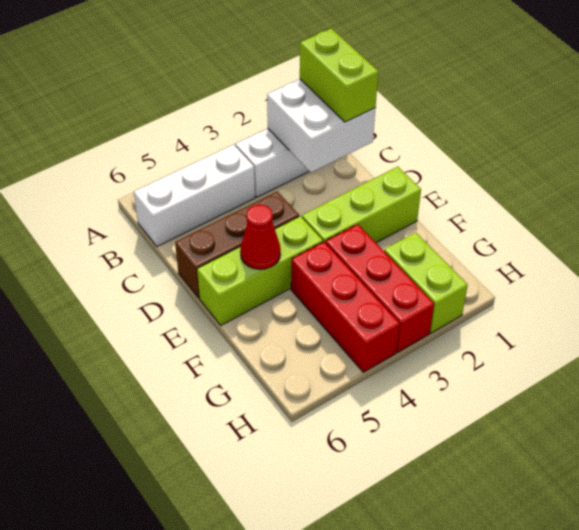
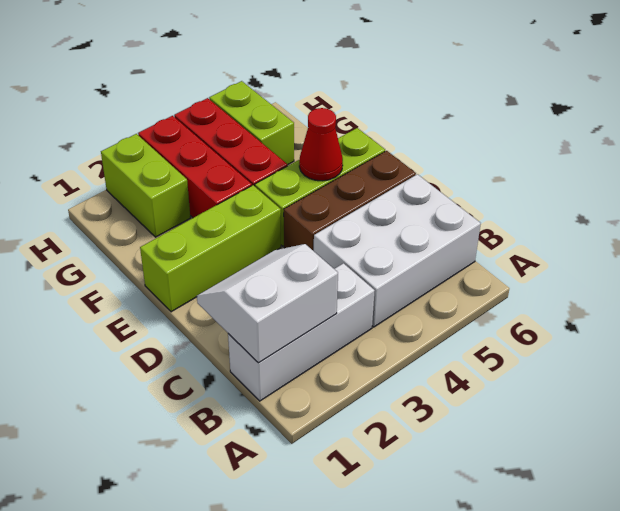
white 2x2 brick [267,79,375,172] -> white 2x2 slope [197,244,338,363]
lime 1x2 brick [300,28,378,122] -> lime 1x2 brick moved to [209,81,294,164]
white 1x3 brick [134,145,255,247] -> white 2x3 brick [314,174,481,327]

